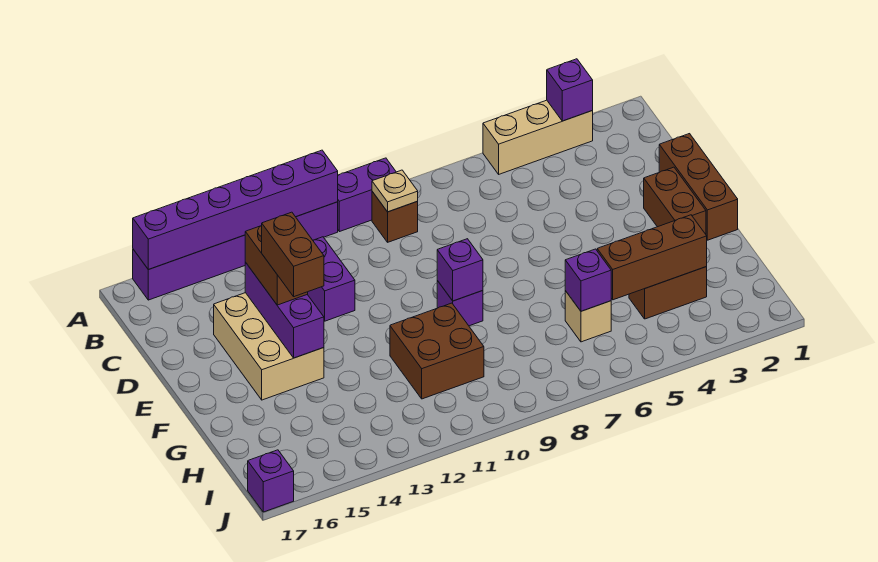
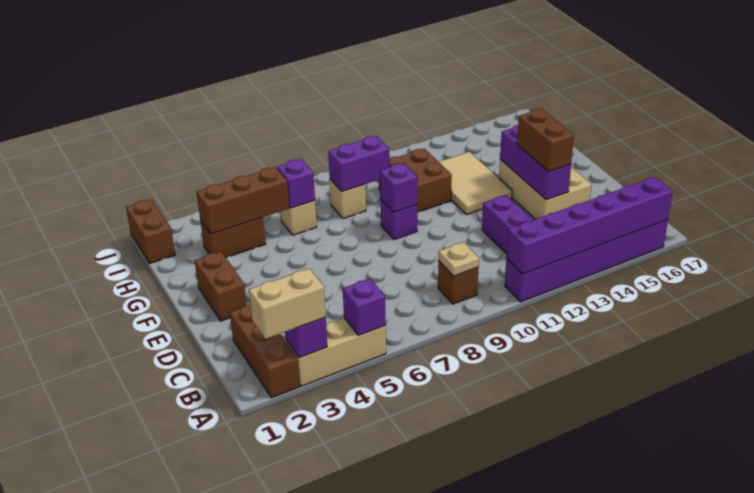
none -> tan 1x2 brick [249,268,326,339]
purple 1x2 brick [338,158,396,232] -> purple 1x2 brick moved to [328,136,390,191]
brown 1x3 brick [659,134,738,240] -> brown 1x3 brick moved to [230,305,300,398]
brown 1x2 brick [262,212,324,297] -> brown 1x2 brick moved to [126,199,175,264]
none -> tan 2x3 tile [439,152,512,215]
none -> tan 1x1 brick [330,179,366,219]
purple 1x1 brick [248,450,294,512] -> purple 1x1 brick moved to [343,279,386,335]

